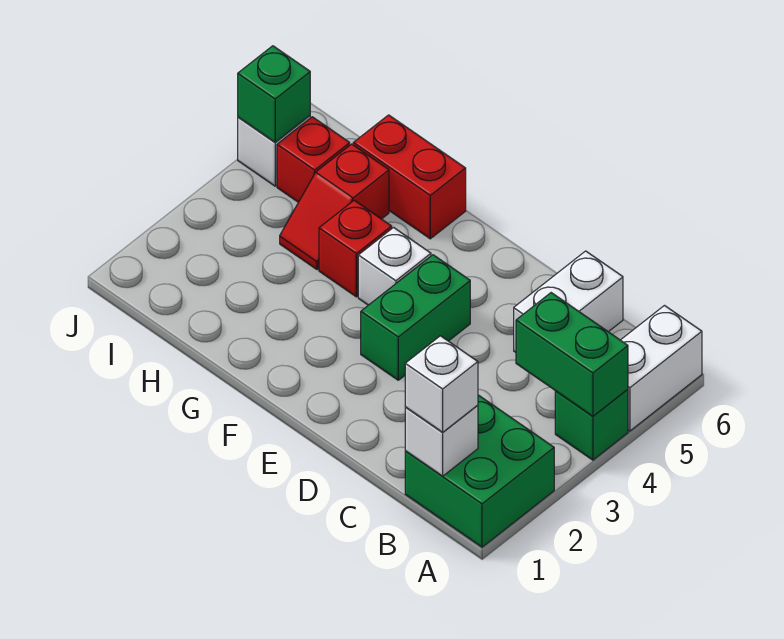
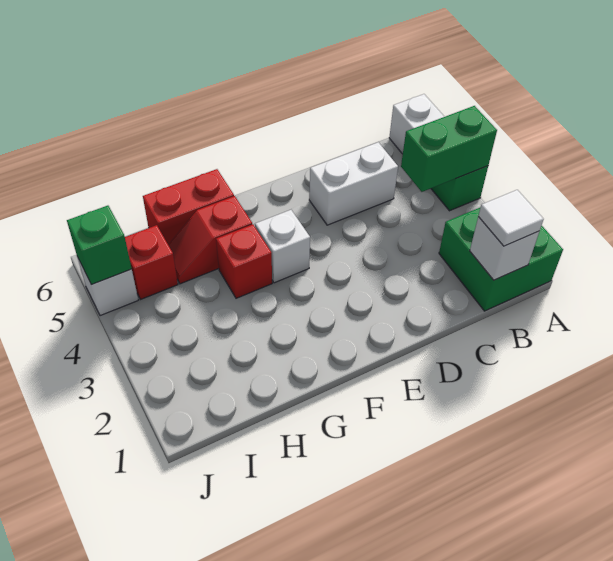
white 1x1 brick [405,336,478,432] -> white 1x1 tile [478,190,544,246]
white 1x2 brick [514,251,623,352] -> white 1x2 brick turned to [309,142,398,225]
green 1x2 brick [361,255,470,380] -> none
red 1x2 slope [280,144,389,270] -> red 1x2 slope turned to [168,196,252,284]

